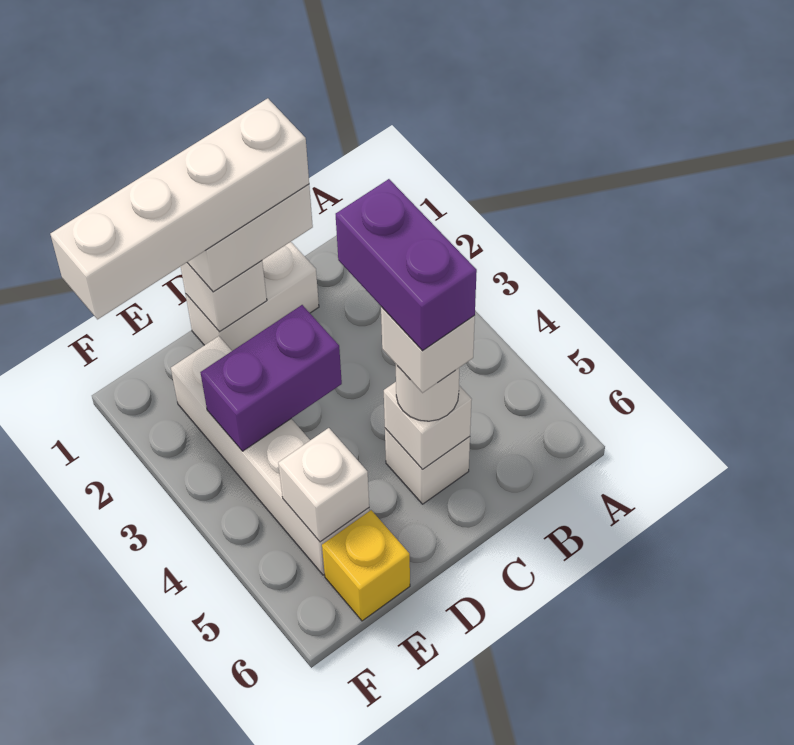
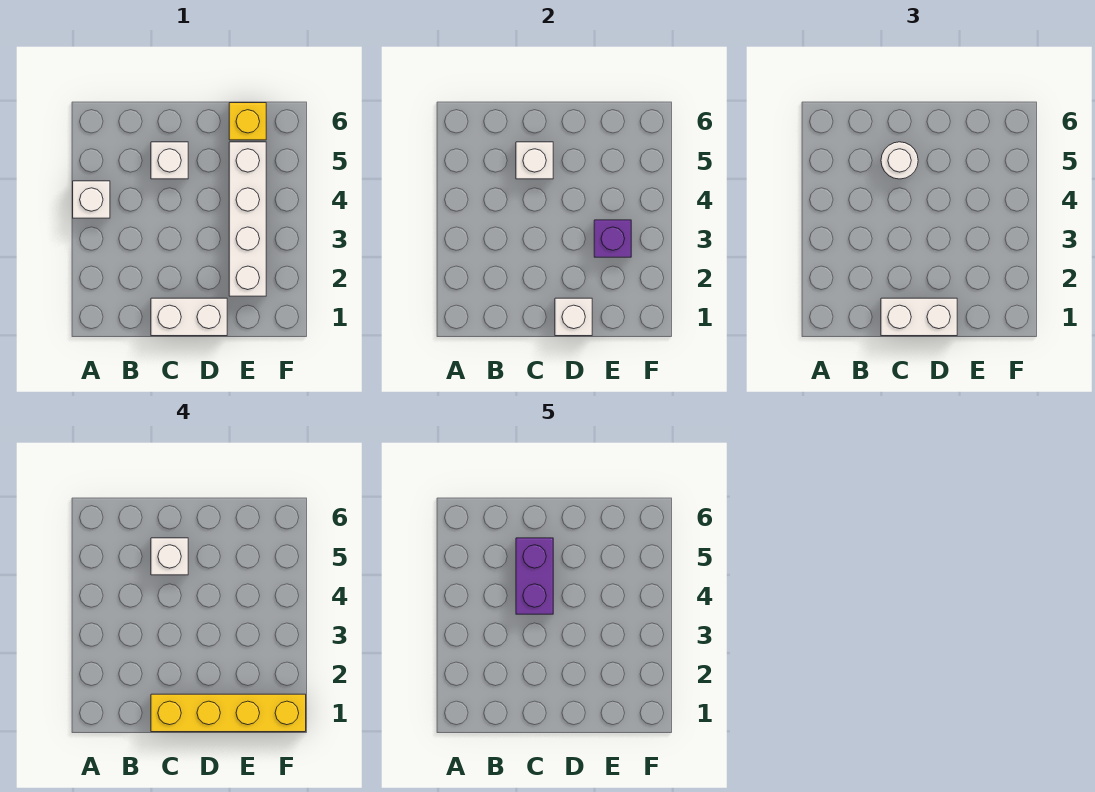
white 1x4 brick [50,98,309,319] -> yellow 1x4 brick [151,694,306,732]
purple 1x2 brick [200,305,342,451] -> purple 1x1 brick [594,220,631,257]
white 1x1 brick [278,428,369,542] -> white 1x1 brick moved to [73,181,110,218]

